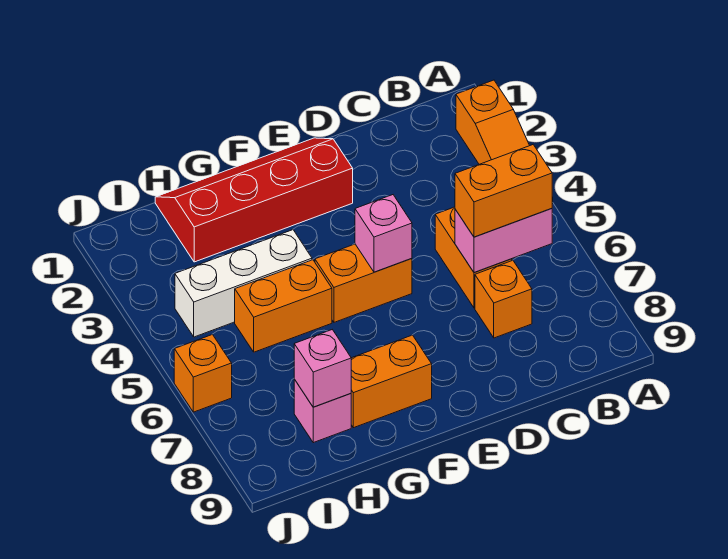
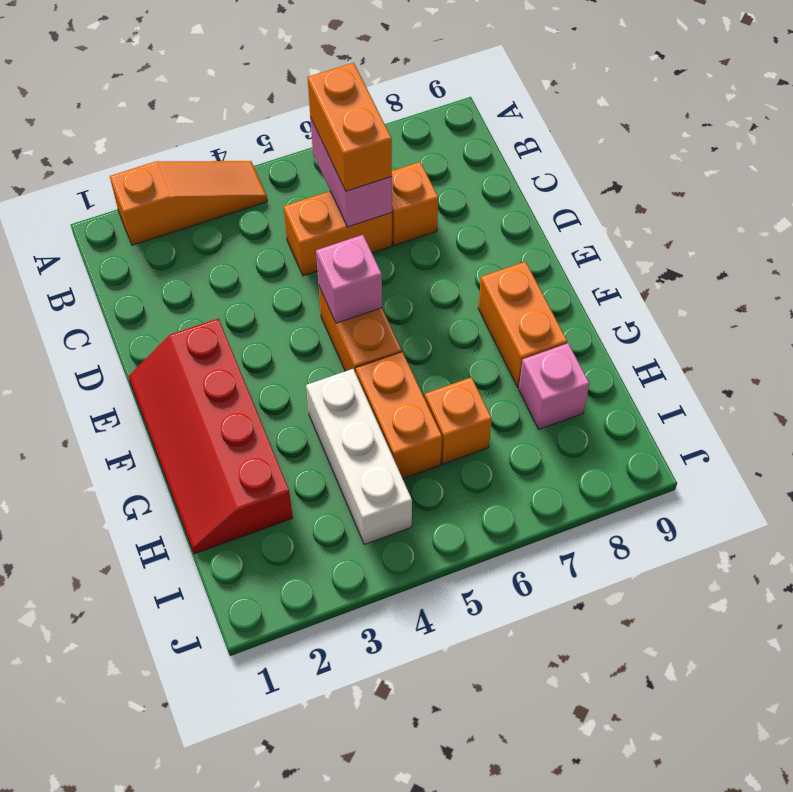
pink 1x1 brick [294,330,351,407] -> none
orange 1x1 brick [174,334,232,412] -> orange 1x1 brick moved to [425,377,492,464]

